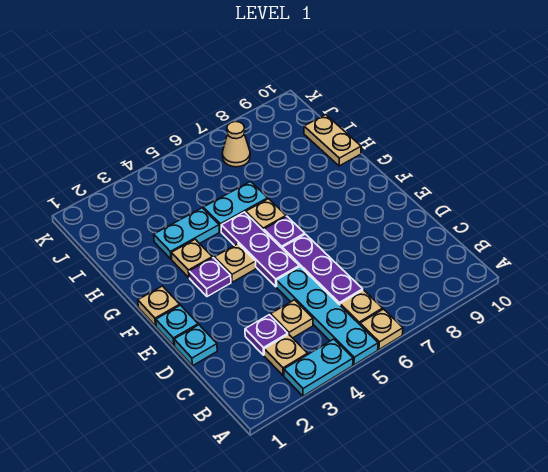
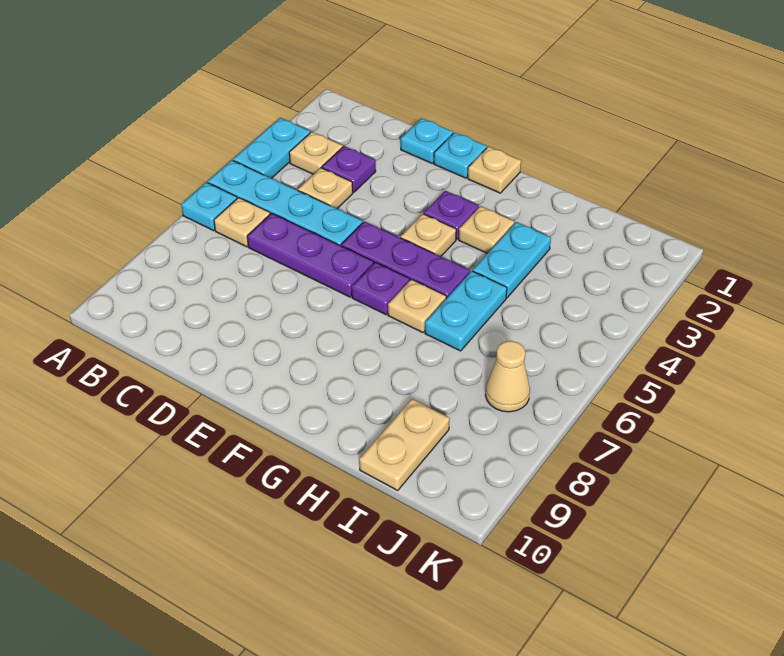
tan 1x1 plate [360,309,403,349] -> cyan 1x1 plate [181,182,237,231]
tan 1x2 plate [304,115,361,166] -> tan 1x2 plate turned to [359,399,450,490]

